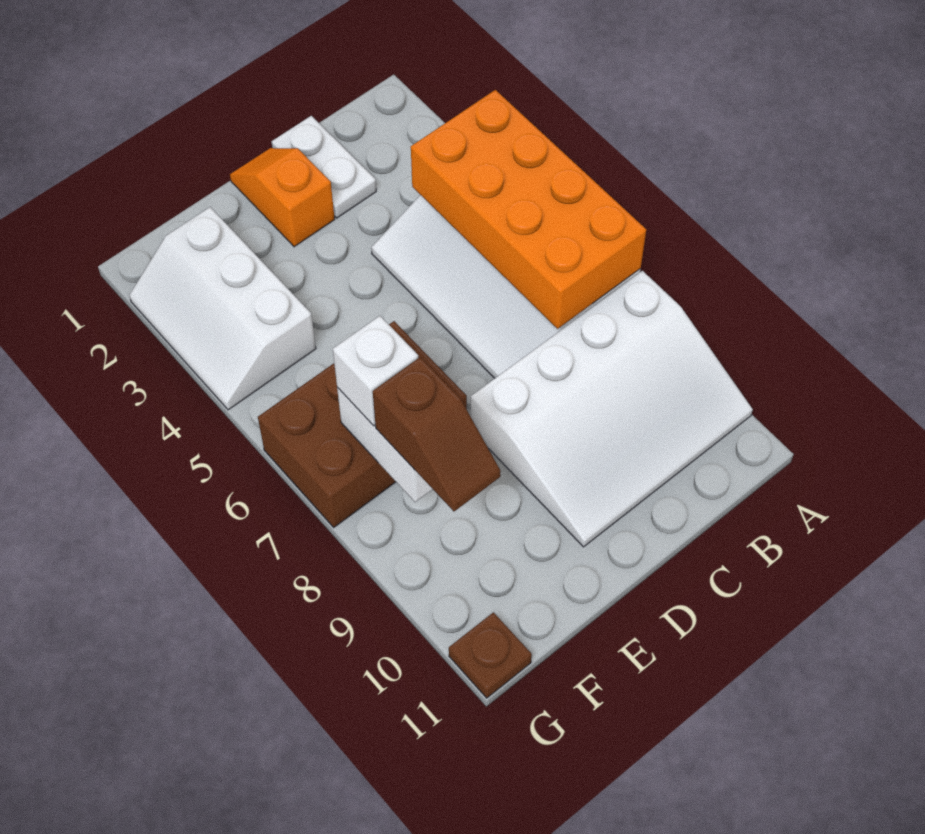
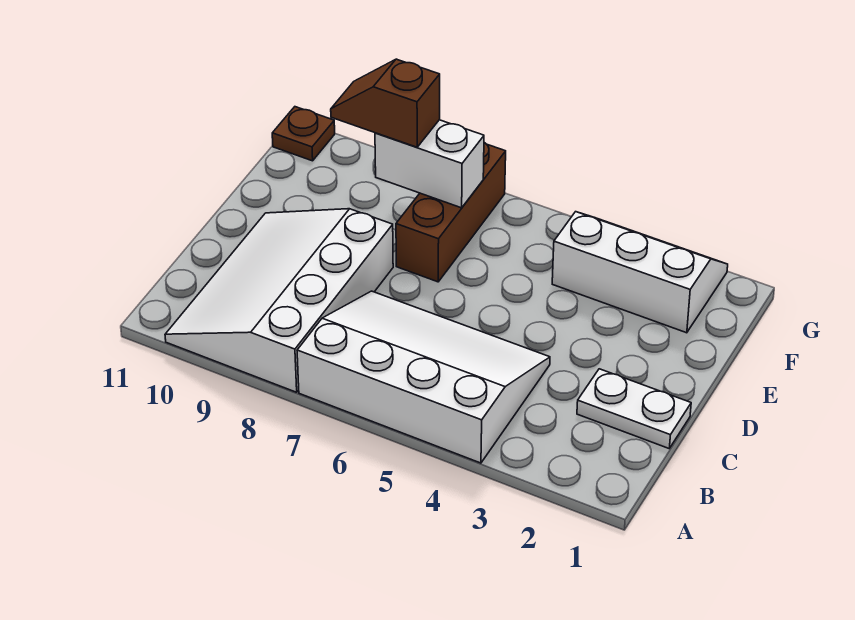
orange 2x4 brick [411,90,646,329] -> none
orange 1x2 slope [230,148,335,247] -> none
brown 2x3 brick [258,321,467,527] -> brown 1x3 brick [396,143,506,282]
white 1x1 brick [333,316,418,426] -> none

